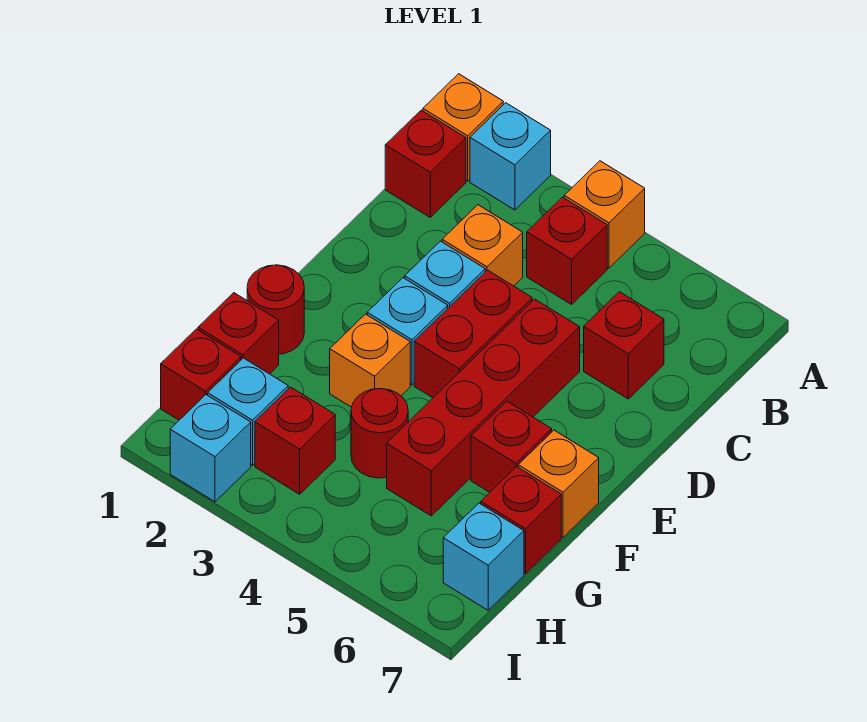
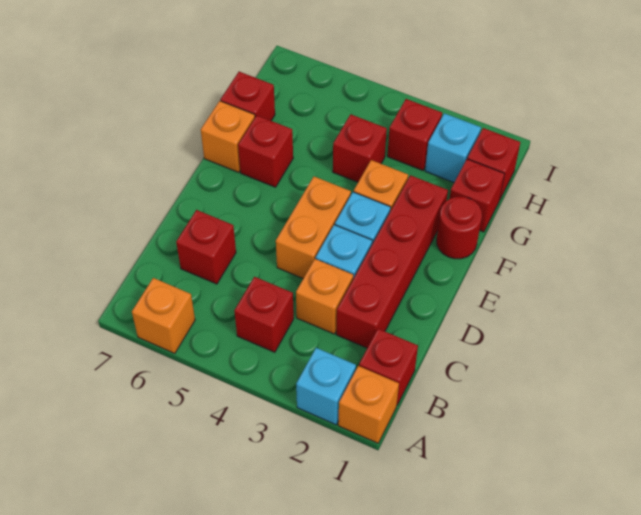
orange 1x1 brick [564,161,645,268] -> orange 1x1 brick moved to [132,278,195,353]
red 1x2 brick [414,270,532,398] -> orange 1x2 brick [276,177,351,278]
red 1x4 brick [387,299,580,516] -> red 1x4 brick moved to [336,175,448,348]
red 1x1 round brick [351,389,408,478] -> red 1x1 brick [333,114,387,182]
cyan 1x1 brick [443,503,524,610] -> none
cyan 1x1 brick [170,395,251,502] -> none

